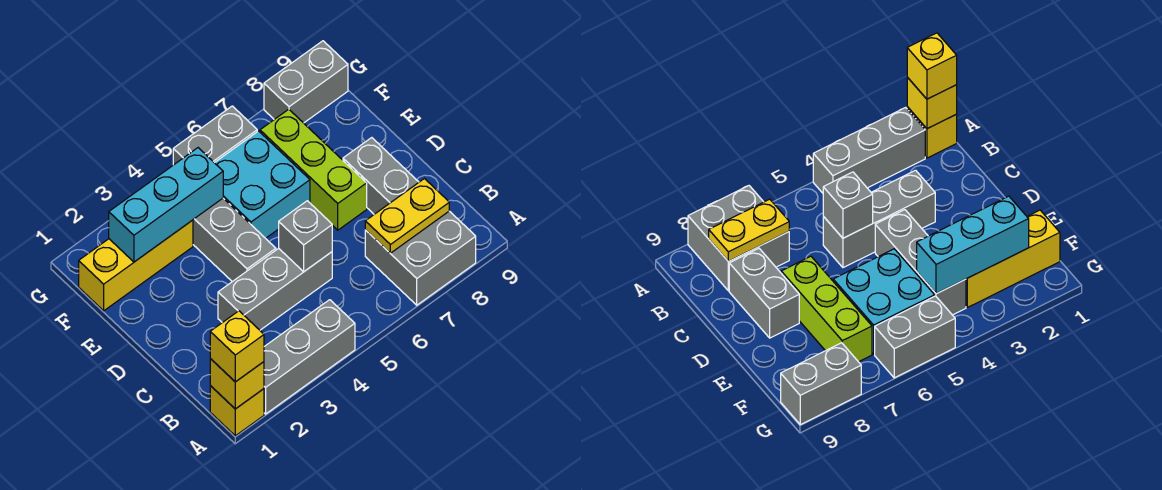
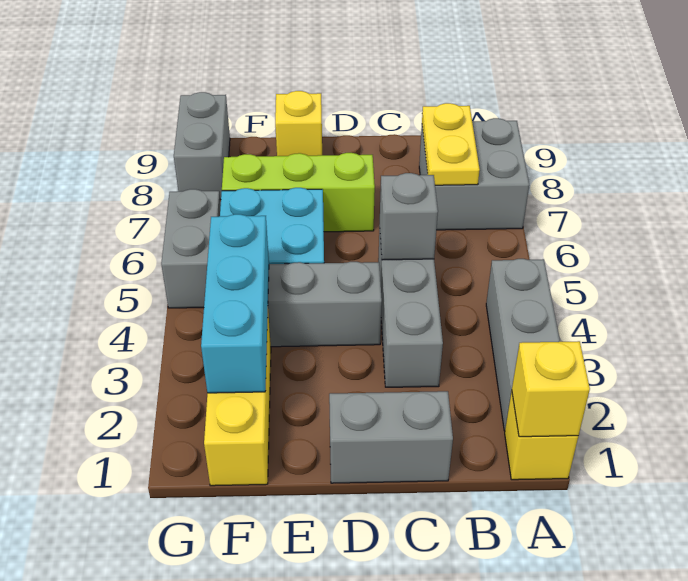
yellow 1x1 brick [210,311,264,382] -> yellow 1x1 brick moved to [275,91,322,156]
grey 1x2 brick [343,138,419,214] -> grey 1x2 brick moved to [329,391,453,483]

